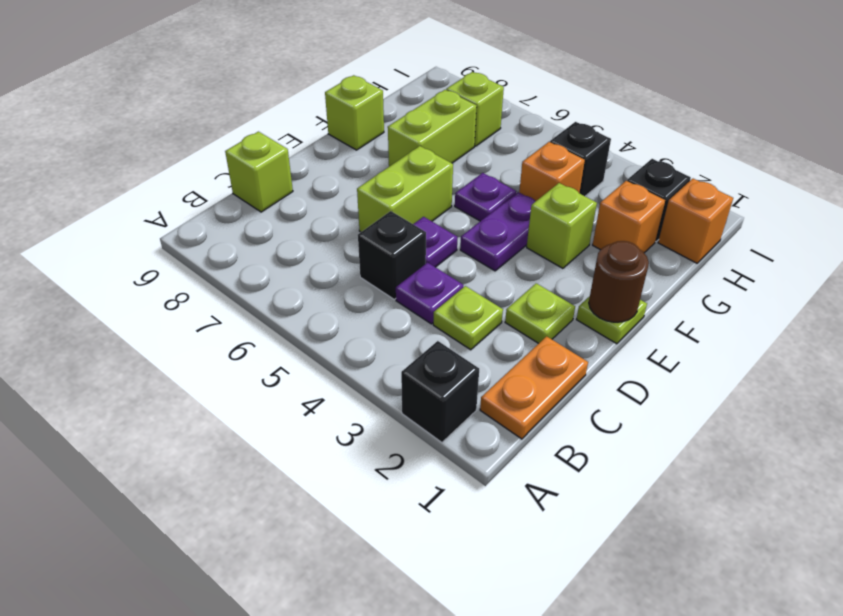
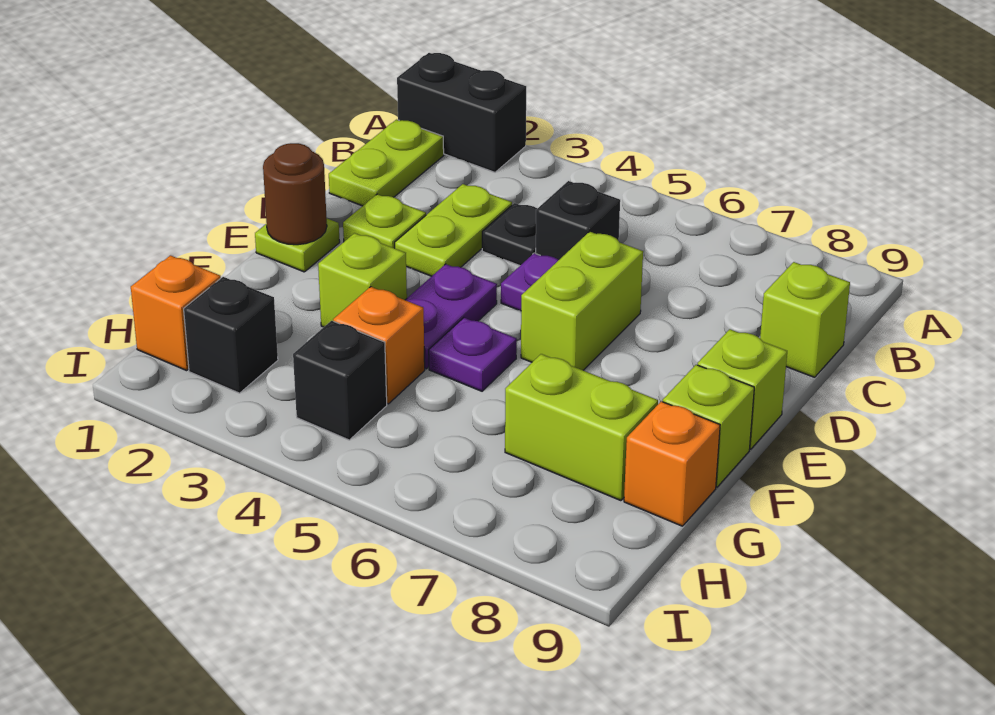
black 1x1 brick [401,341,479,442] -> black 1x2 brick [397,53,526,172]
orange 1x2 plate [480,336,588,439] -> lime 1x2 plate [329,120,444,206]
lime 1x1 plate [433,286,503,350] -> lime 1x2 plate [395,184,512,276]
purple 1x1 plate [396,262,463,324] -> black 1x1 plate [482,203,537,266]
lime 1x2 brick [388,90,477,166] -> lime 1x2 brick turned to [505,354,658,501]
orange 1x1 brick [593,181,665,253] -> orange 1x1 brick moved to [624,401,720,526]
lime 1x1 brick [446,72,504,146] -> lime 1x1 brick moved to [698,329,787,449]

